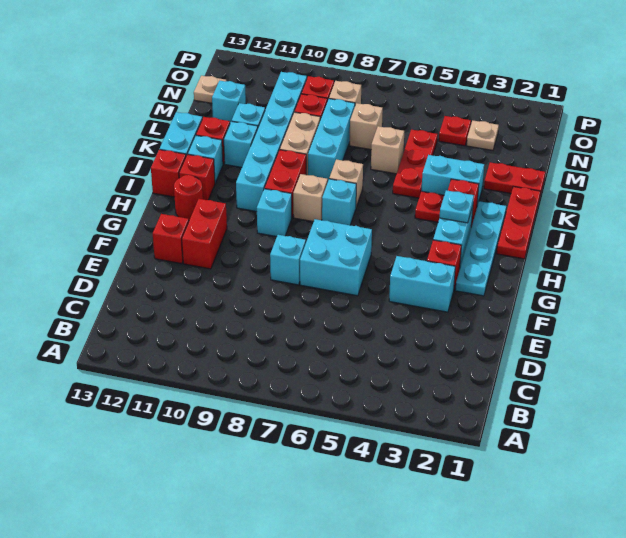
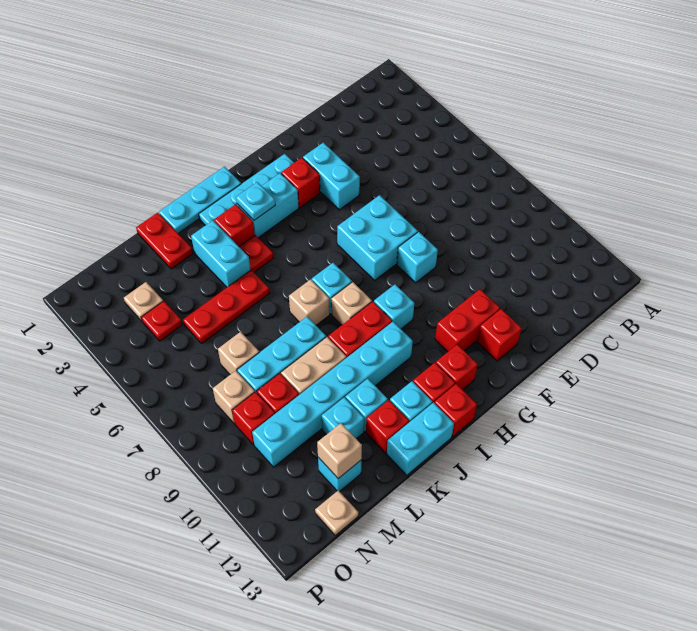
red 1x1 round brick [174,175,203,220] -> red 1x1 brick [436,344,478,390]
red 1x3 plate [497,187,541,259] -> cyan 1x3 plate [159,167,241,233]
tan 1x1 brick [371,126,404,174] -> tan 1x1 brick moved to [317,423,362,479]

